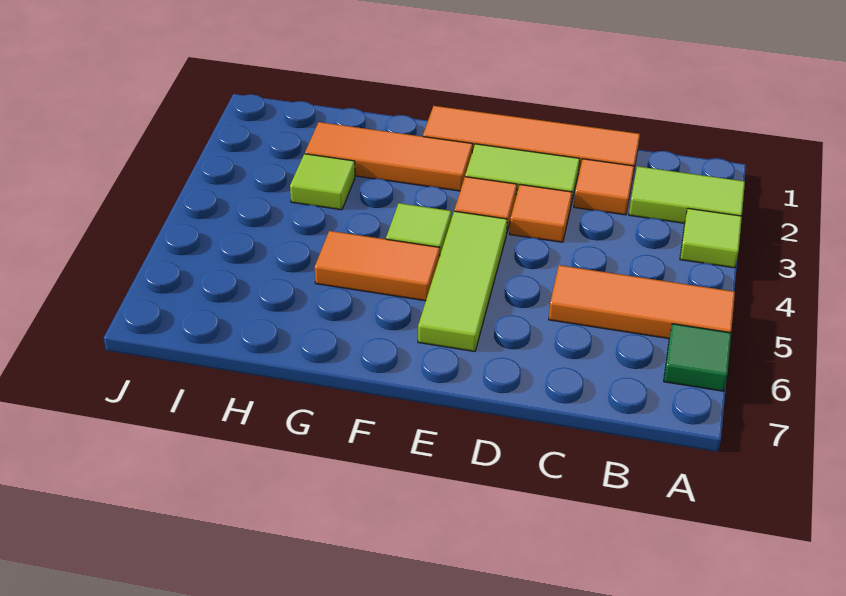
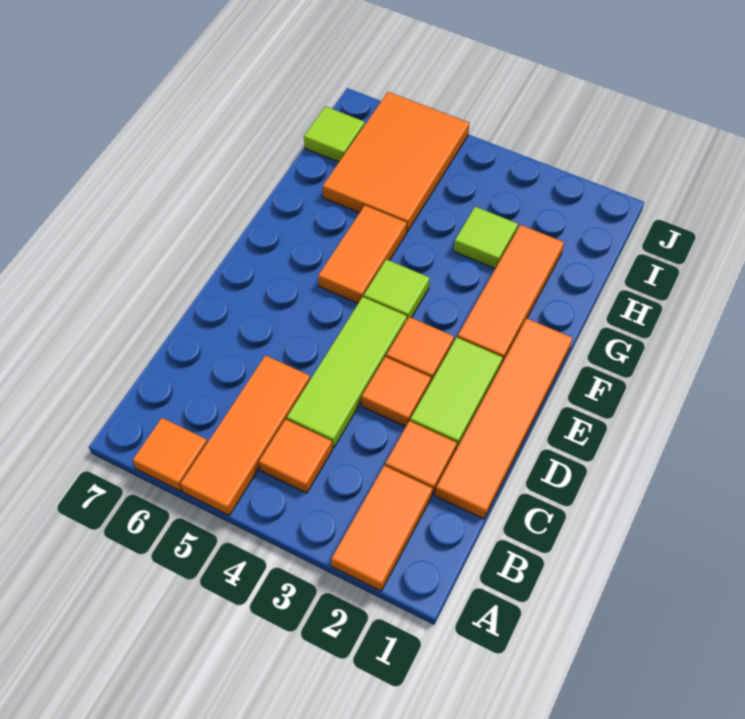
lime 1x2 tile [629,166,745,223] -> orange 1x2 tile [331,466,433,591]
lime 1x1 tile [680,208,742,268] -> lime 1x1 tile moved to [304,106,365,162]
green 1x1 tile [664,324,731,391] -> orange 1x1 tile [133,418,208,491]
none -> orange 1x1 tile [259,419,332,493]
lime 1x3 tile [418,211,507,352] -> lime 1x3 tile turned to [287,297,407,448]
none -> orange 2x3 tile [323,92,469,232]

